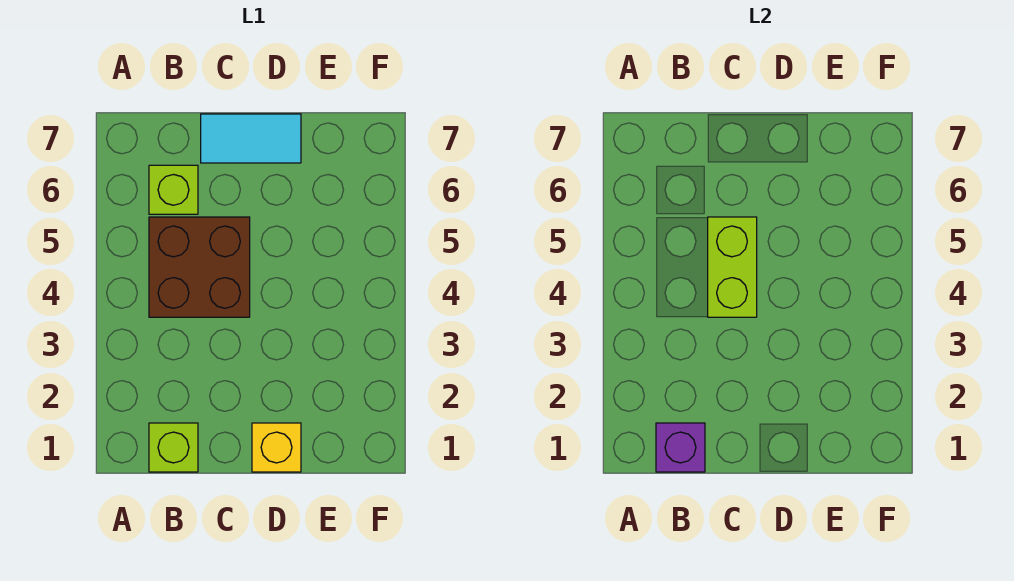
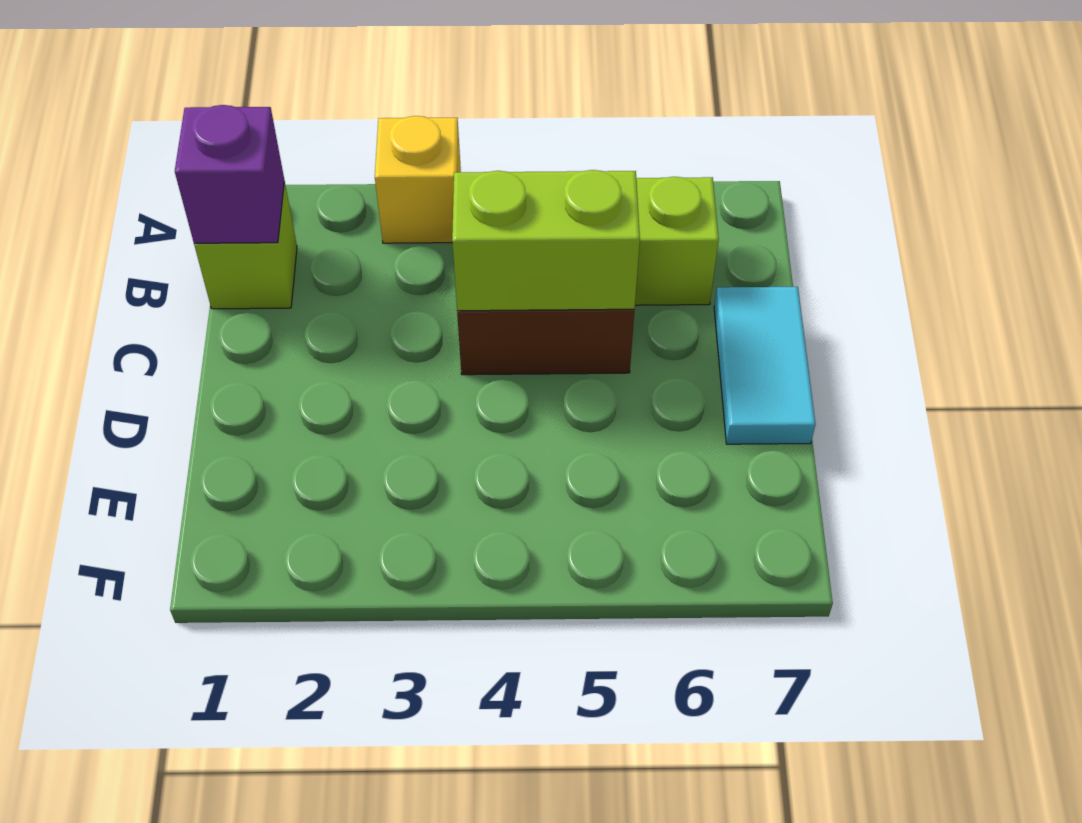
yellow 1x1 brick [252,423,301,472] -> yellow 1x1 brick moved to [375,116,461,243]

